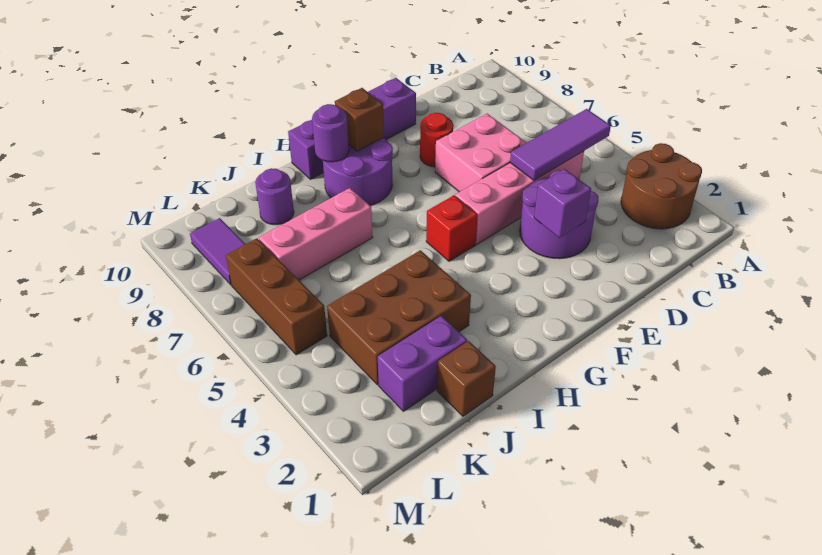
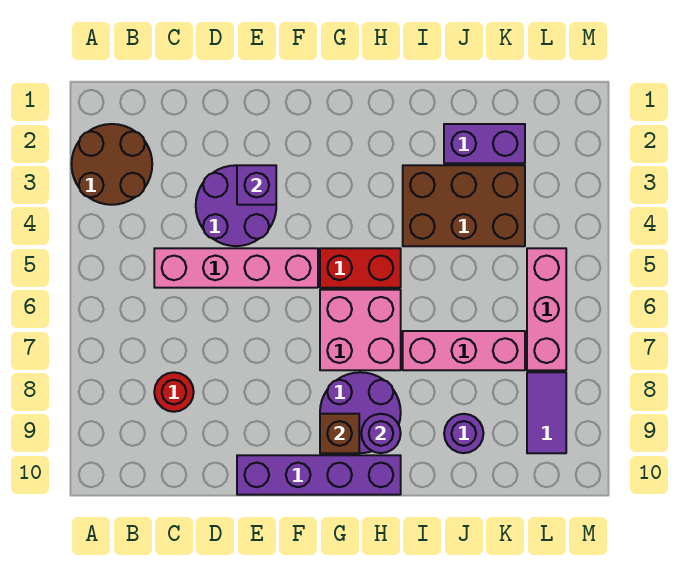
purple 1x3 tile [510,109,611,180] -> none
pink 2x2 brick [435,114,527,192] -> pink 2x2 brick moved to [320,290,401,370]
red 1x1 round brick [420,113,453,167] -> red 1x1 round brick moved to [154,372,194,412]
red 1x1 brick [426,195,478,261] -> red 1x2 brick [320,248,401,288]
brown 1x1 brick [437,341,496,416] -> none
brown 1x3 brick [226,238,327,355] -> pink 1x3 brick [527,248,566,370]

